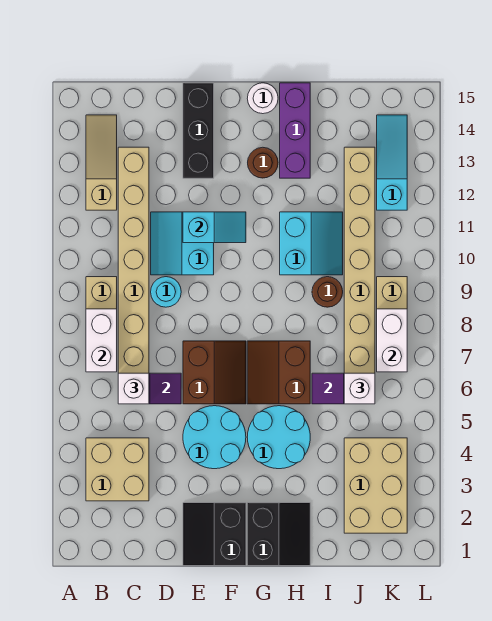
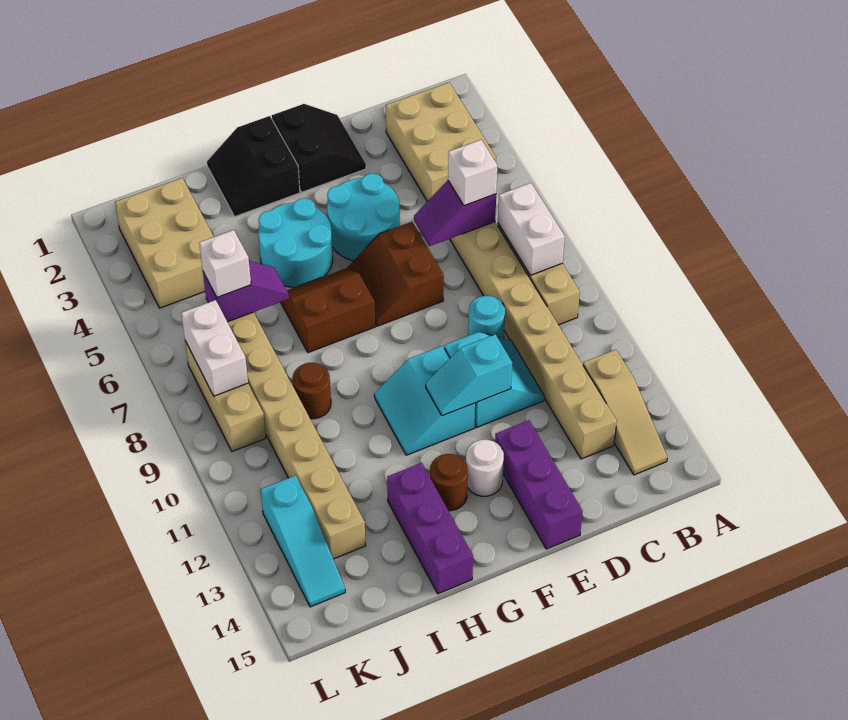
tan 2x2 brick [86,438,149,501] -> tan 2x3 brick [386,83,496,201]
black 1x3 brick [183,83,214,178] -> purple 1x3 brick [495,420,583,549]
brown 2x2 slope [247,341,310,404] -> brown 2x2 slope turned to [281,269,375,353]
white 1x1 round brick [247,83,278,114] -> white 1x1 round brick moved to [466,440,504,496]
cyan 2x2 slope [280,212,343,275] -> cyan 2x2 slope moved to [374,346,476,455]

